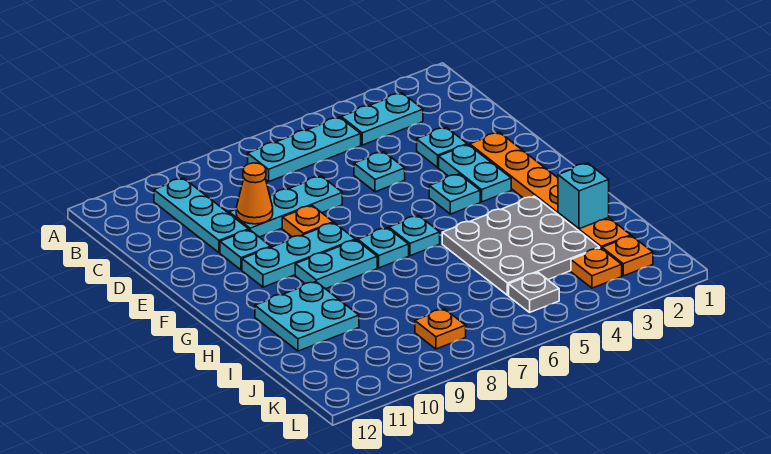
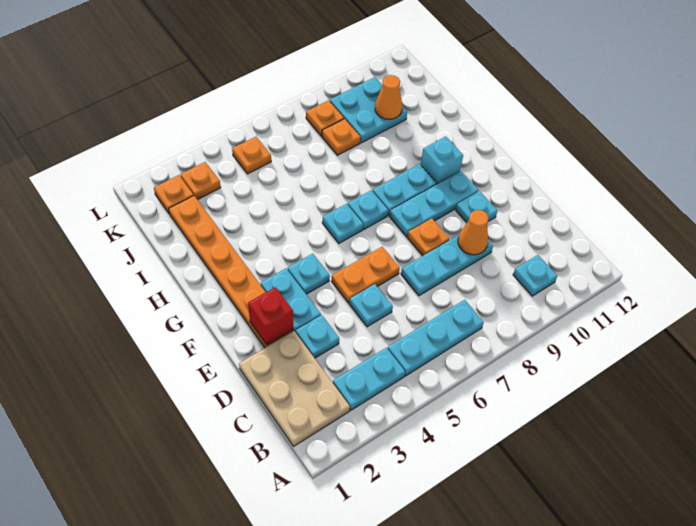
none -> tan 2x3 plate [239,331,350,446]
cyan 1x3 plate [154,178,249,253] -> cyan 1x1 plate [513,255,557,296]
none -> red 1x1 brick [248,287,293,345]
none -> orange 1x2 plate [331,247,400,303]
grey 3x3 plate [442,196,600,295] -> none
cyan 2x2 plate [255,282,359,351] -> cyan 2x2 plate moved to [330,77,407,143]
cyan 1x1 brick [558,163,609,229] -> cyan 1x1 brick moved to [420,136,463,184]
none -> orange 1x1 plate [322,119,361,155]
none -> orange 1x1 cone [375,75,402,119]
grey 1x1 plate [509,272,559,312] -> orange 1x1 plate [232,137,271,174]

